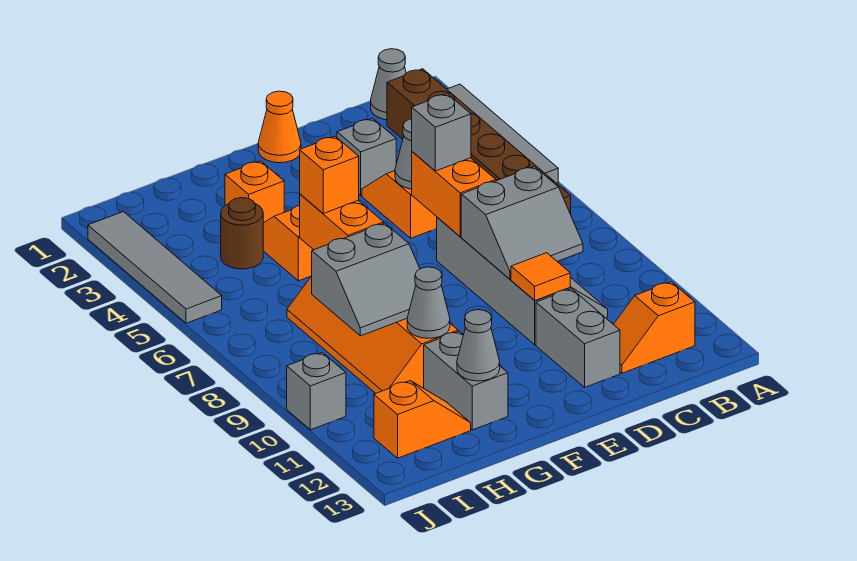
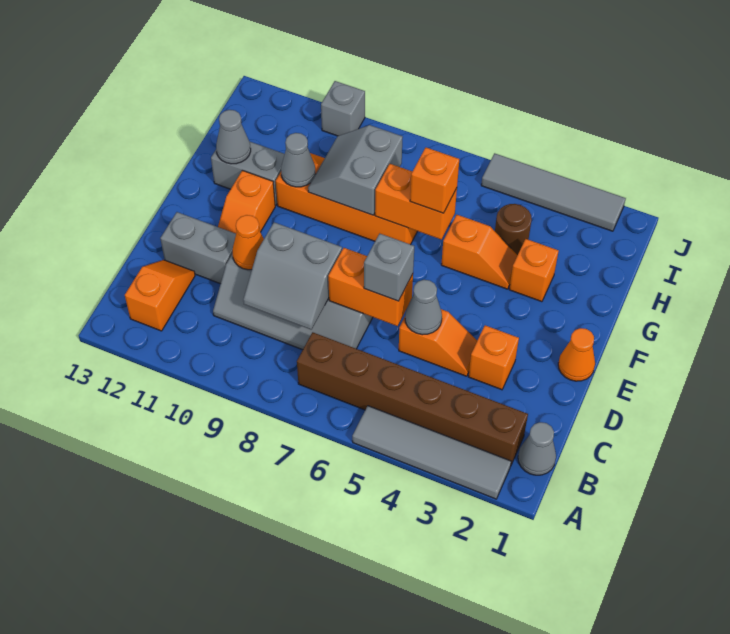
grey 2x2 slope [461,166,583,279] -> grey 2x2 slope turned to [243,222,342,329]
grey 1x1 brick [337,118,396,196] -> orange 1x1 brick [469,325,519,390]
orange 1x1 tile [511,253,570,300] -> orange 1x1 cone [232,215,264,270]
orange 1x2 slope [374,381,471,458] -> orange 1x2 slope moved to [218,170,275,234]

